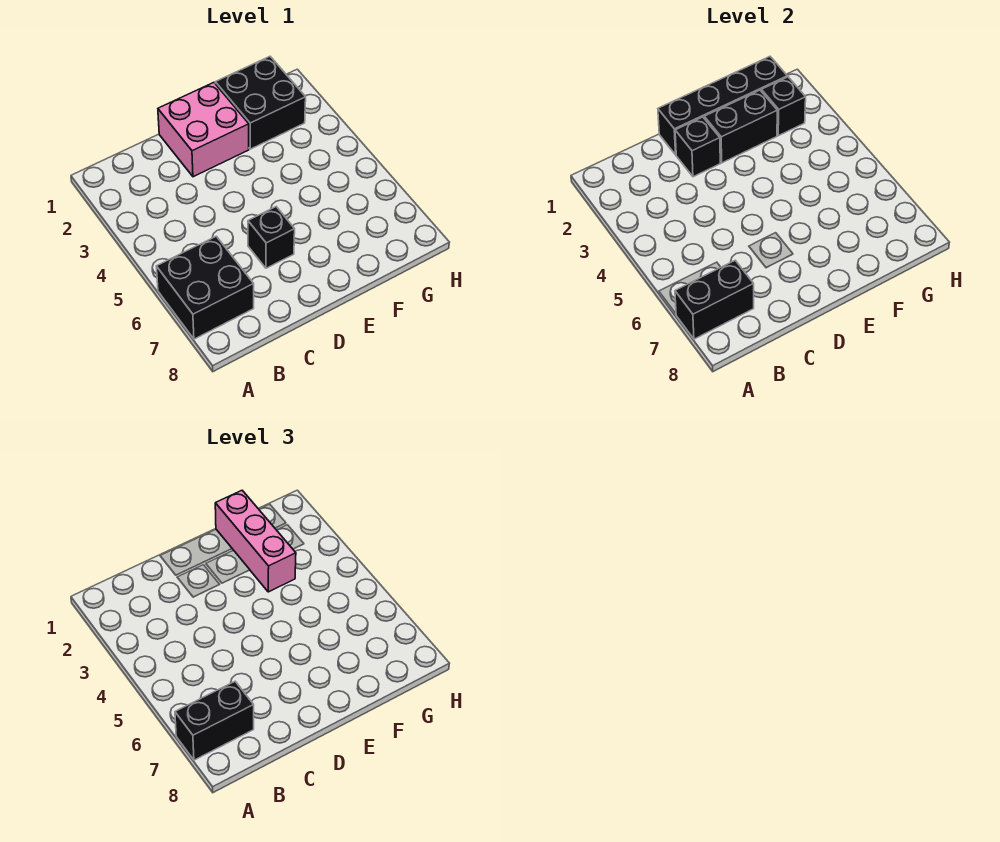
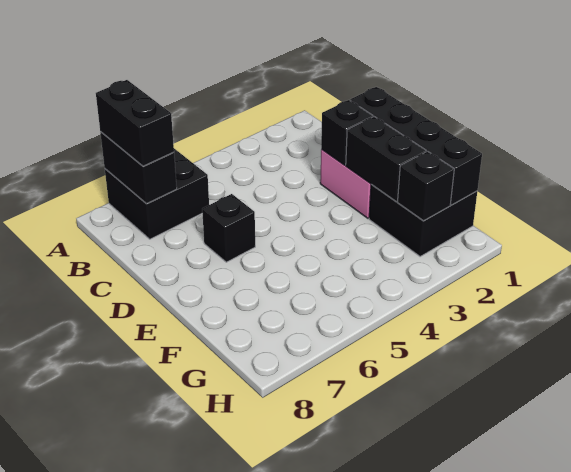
pink 1x3 brick [215,490,296,592] -> none

